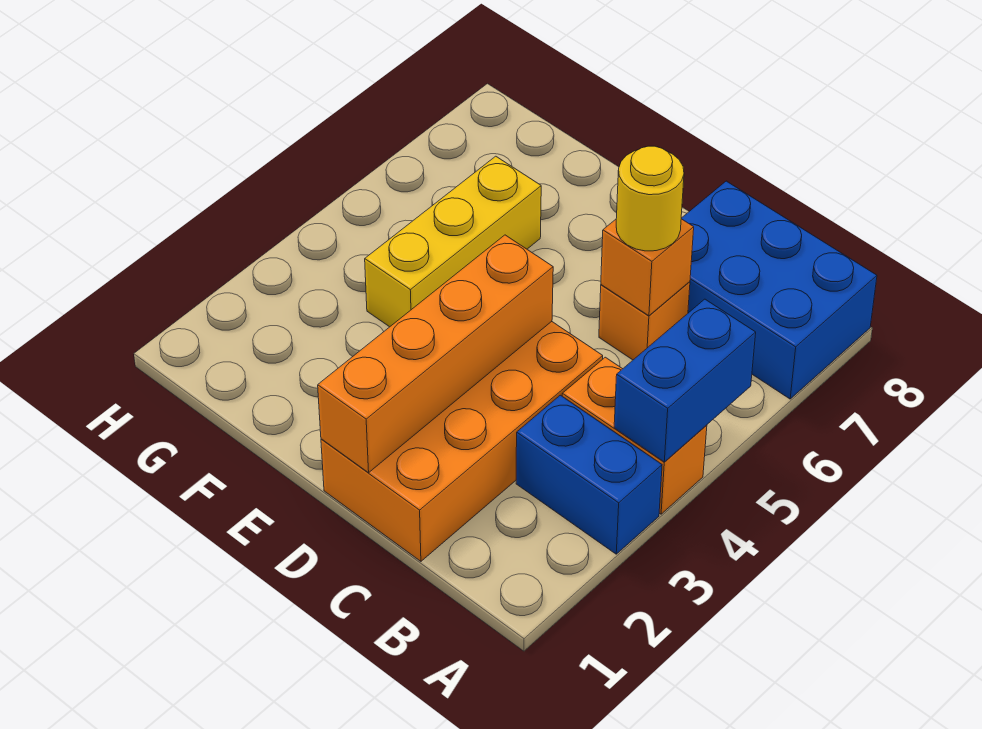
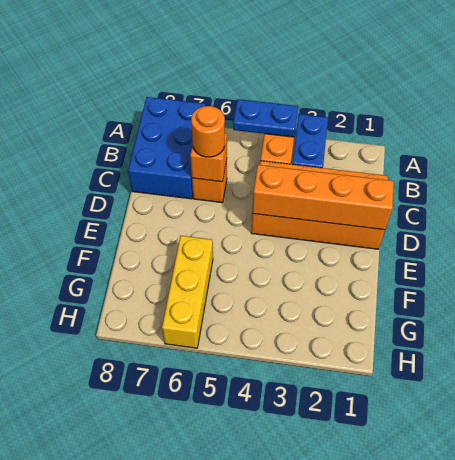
blue 1x2 brick [614,299,756,462] -> blue 1x2 plate [233,99,298,137]
yellow 1x1 round brick [616,146,684,251] -> orange 1x1 round brick [191,106,225,157]
yellow 1x3 brick [365,156,541,327] -> yellow 1x3 brick turned to [162,236,213,348]

